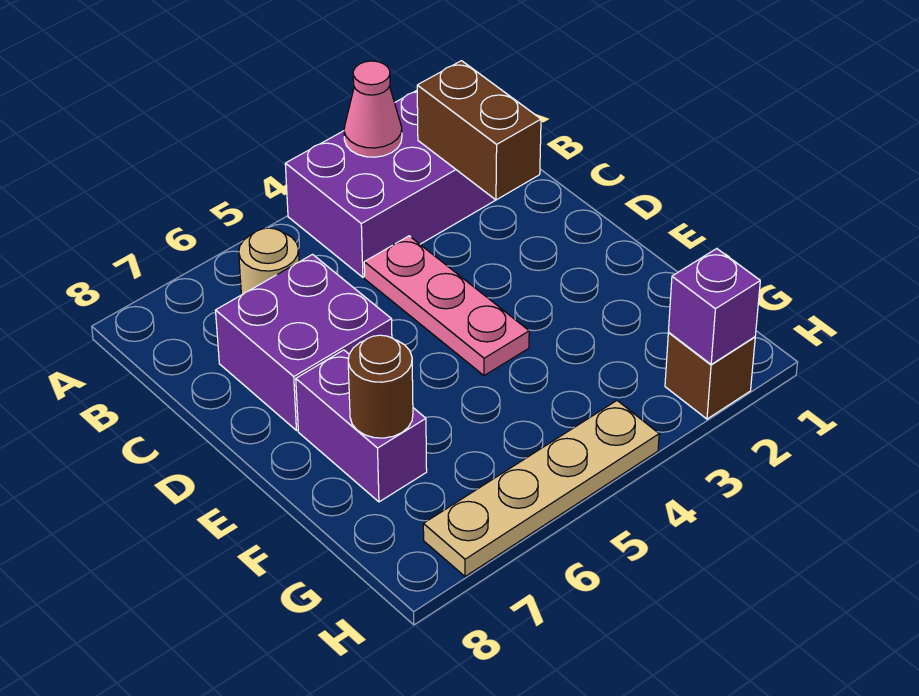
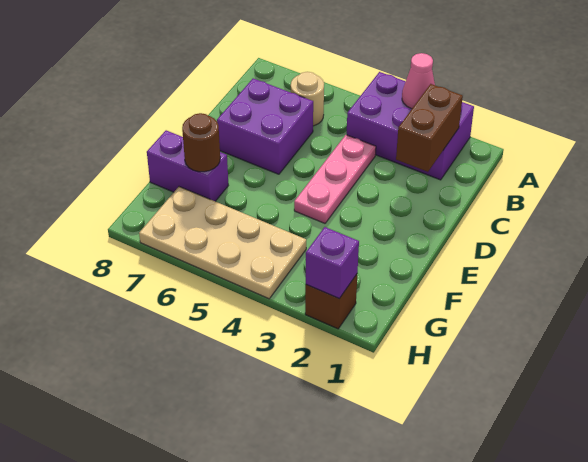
purple 1x2 brick [296,350,427,502] -> purple 1x2 brick turned to [147,130,228,201]
tan 1x4 plate [423,401,659,577] -> tan 2x4 plate [139,187,306,299]

